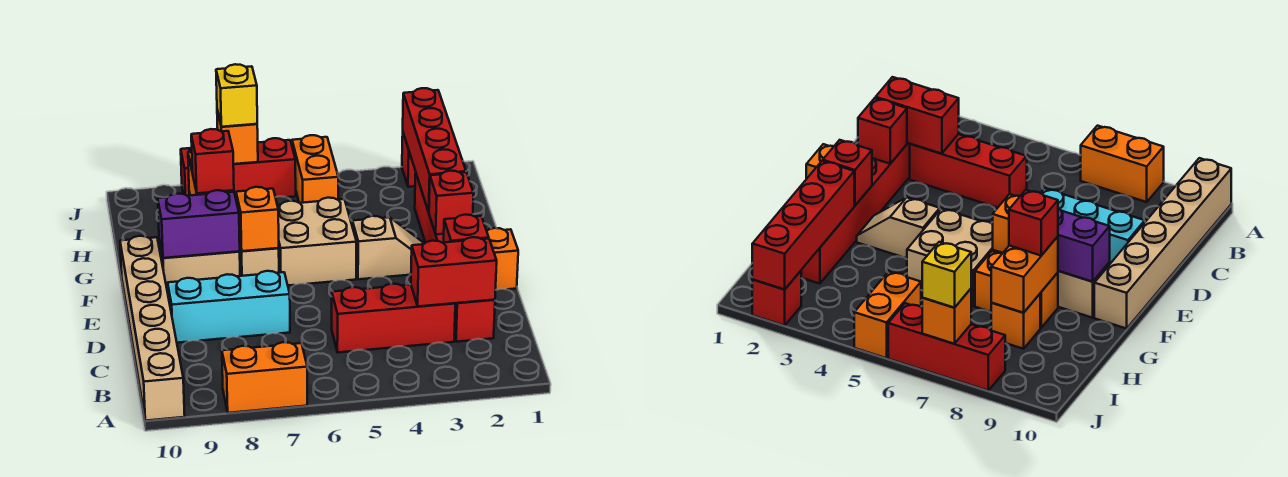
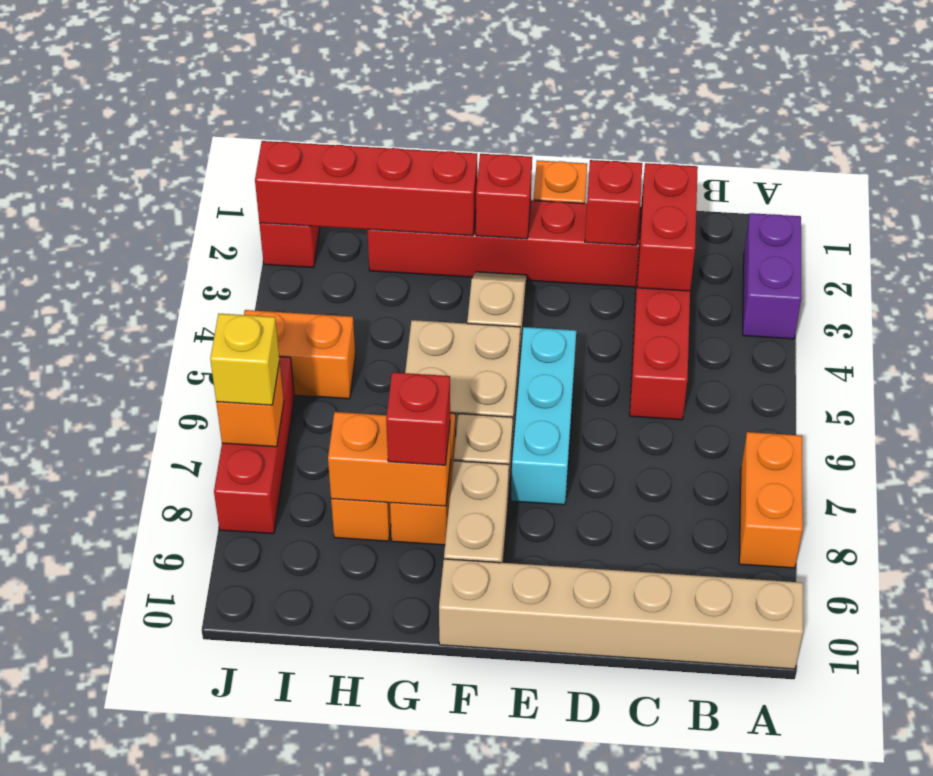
cyan 1x3 brick [168,271,290,343] -> cyan 1x3 brick moved to [511,327,576,505]
orange 1x1 brick [236,187,279,251] -> none
purple 1x2 brick [158,190,240,258] -> purple 1x2 brick moved to [743,213,802,339]

